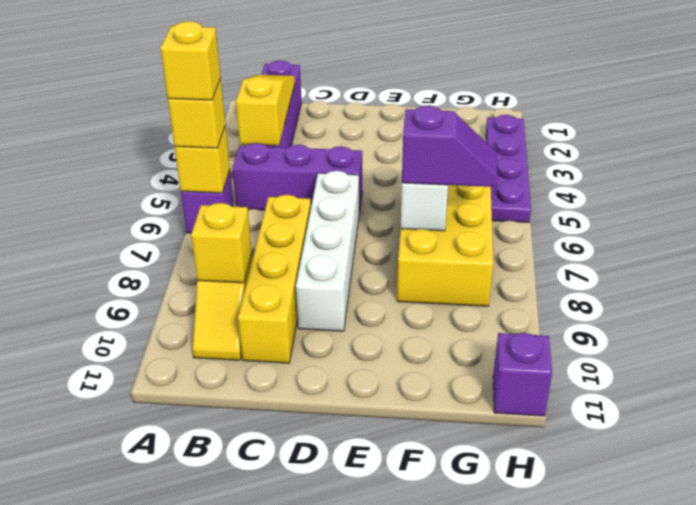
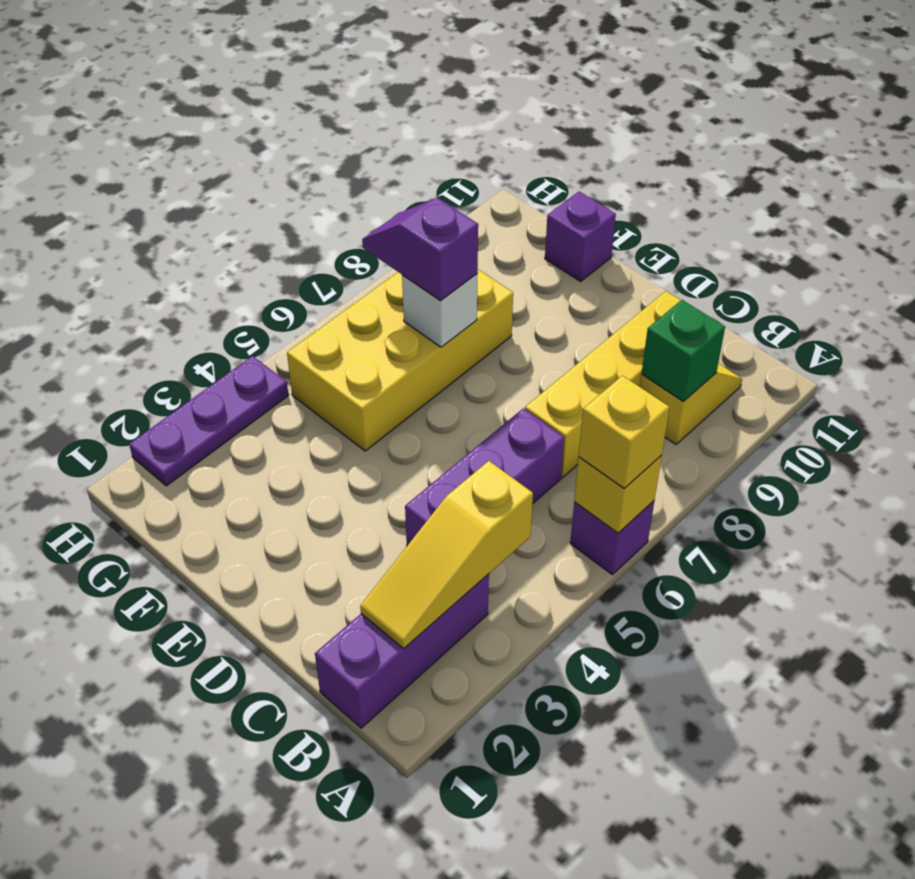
yellow 1x1 brick [161,21,221,100] -> none
purple 1x3 brick [232,143,362,213] -> purple 1x3 brick turned to [405,408,564,546]
yellow 1x1 brick [191,203,252,283] -> green 1x1 brick [642,300,725,401]
white 1x4 brick [296,171,359,331] -> none
purple 1x4 plate [486,115,531,222] -> purple 1x3 plate [129,356,289,486]
purple 1x1 brick [493,333,552,416] -> purple 1x1 brick moved to [545,192,616,281]

